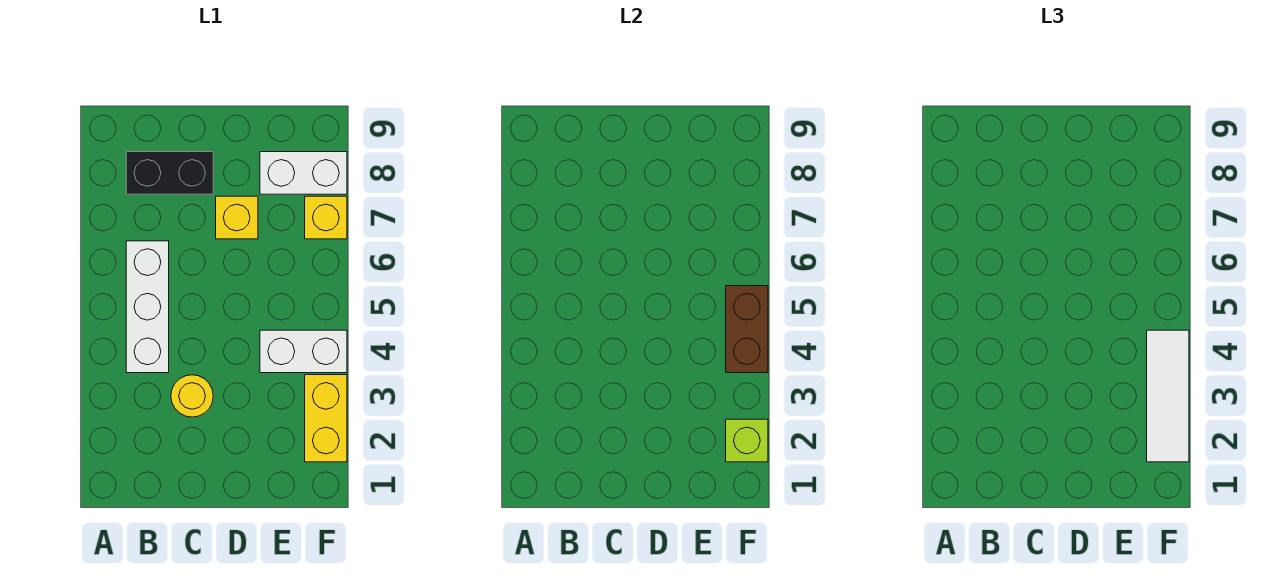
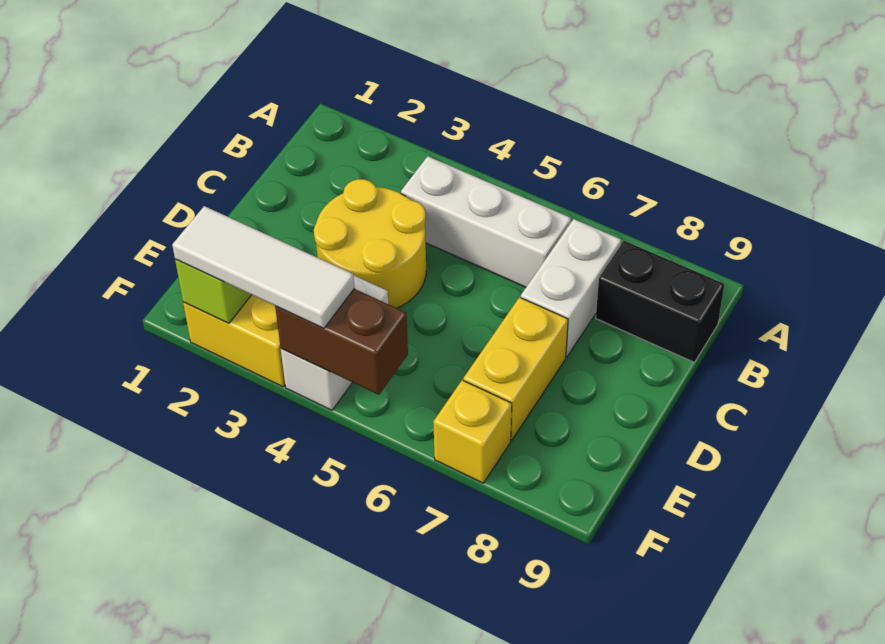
black 1x2 brick [126,152,213,194] -> black 1x2 brick turned to [596,241,724,362]
yellow 1x1 round brick [171,375,213,417] -> yellow 2x2 round brick [314,179,426,308]
yellow 1x1 brick [216,196,258,239] -> yellow 1x2 brick [463,297,568,440]
white 1x2 brick [260,152,347,194] -> white 1x2 brick moved to [521,219,621,357]

